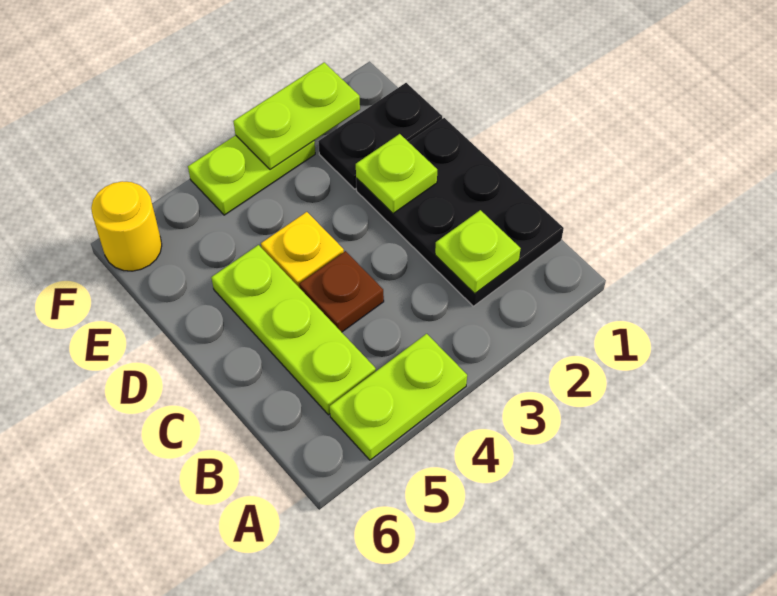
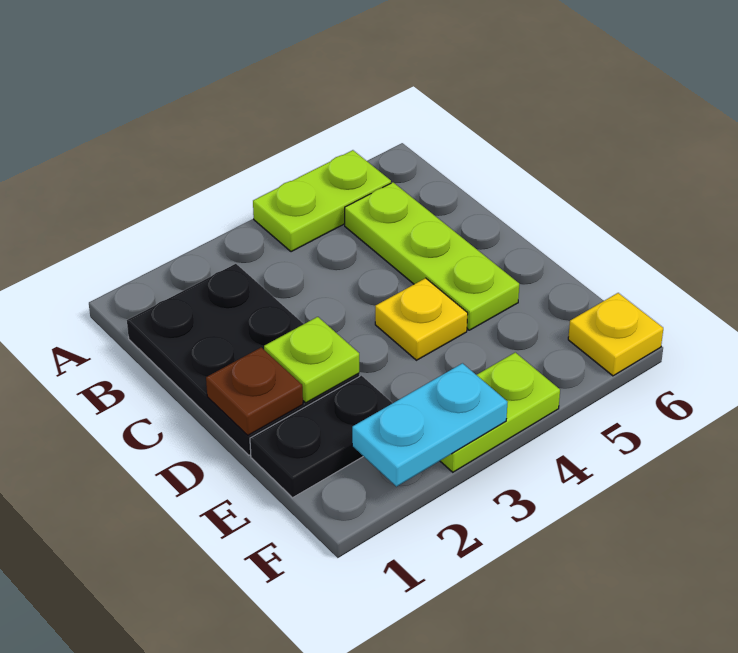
lime 1x1 plate [435,210,521,294] -> none
brown 1x1 plate [299,251,384,332] -> brown 1x1 plate moved to [206,347,303,435]
lime 1x2 plate [233,62,360,170] -> cyan 1x2 plate [352,363,507,487]
yellow 1x1 round brick [91,181,162,271] -> yellow 1x1 plate [568,293,663,376]

